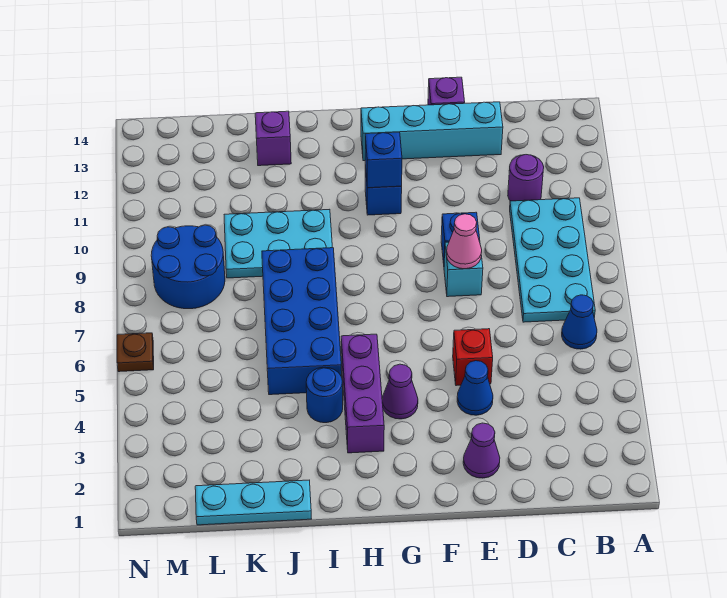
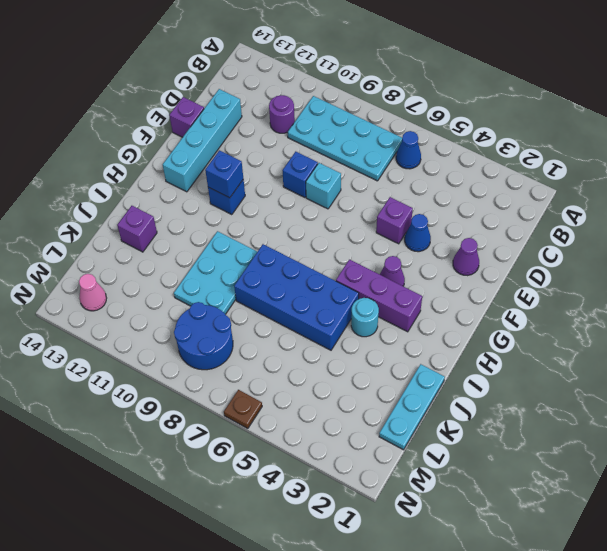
red 1x1 brick [453,329,493,386] -> purple 1x1 brick [376,197,413,244]
pink 1x1 cone [446,214,482,269] -> pink 1x1 cone moved to [79,274,107,311]
blue 1x1 round brick [306,367,343,423] -> cyan 1x1 round brick [351,298,379,337]

